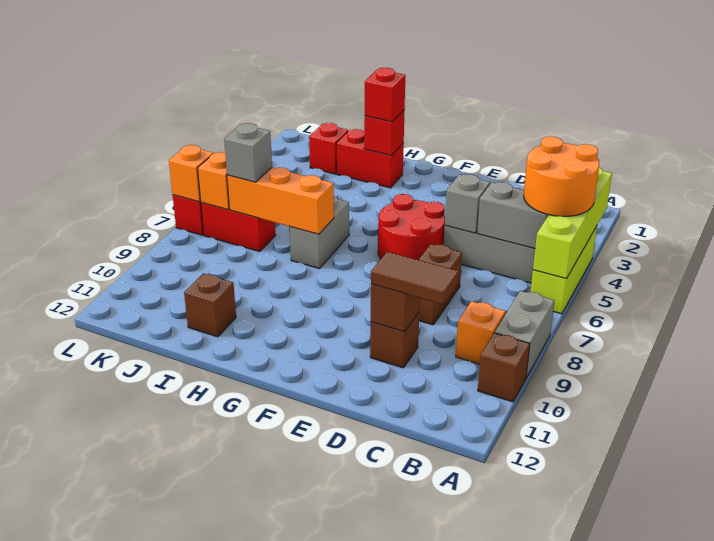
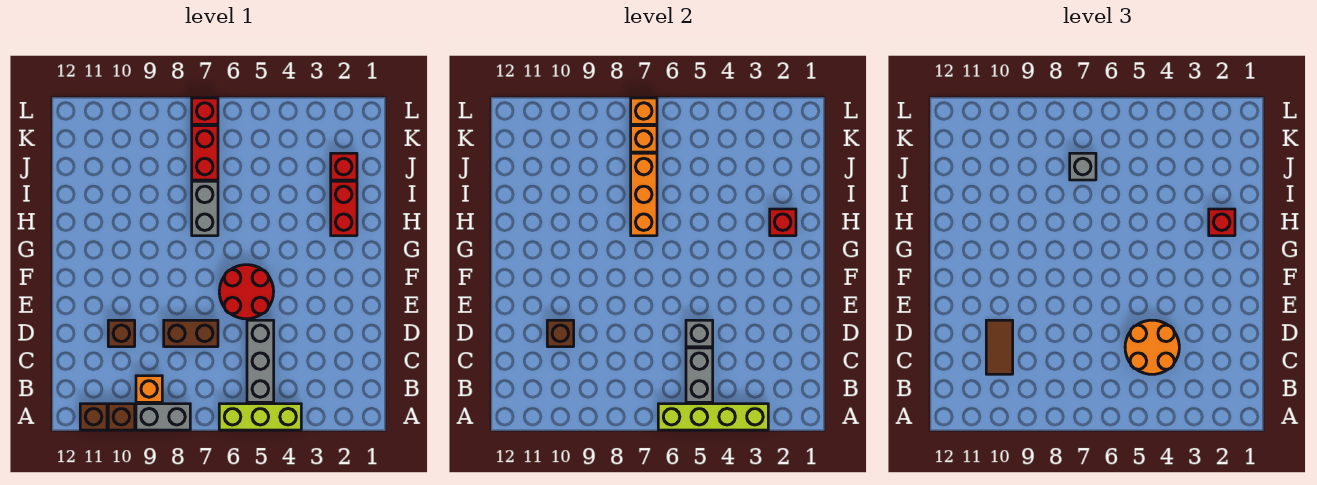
orange 2x2 round brick [524,137,599,216] -> orange 2x2 round brick moved to [1125,320,1179,374]
grey 1x2 brick [290,196,349,269] -> grey 1x2 brick turned to [192,181,218,236]
brown 1x1 brick [184,274,236,337] -> brown 1x1 brick moved to [80,404,107,430]

